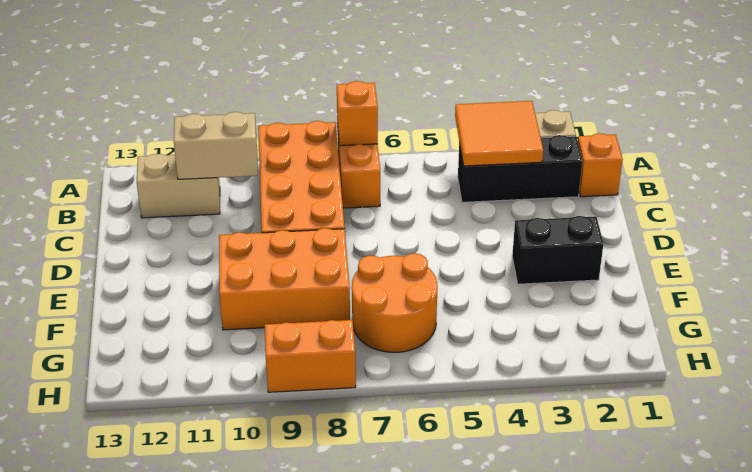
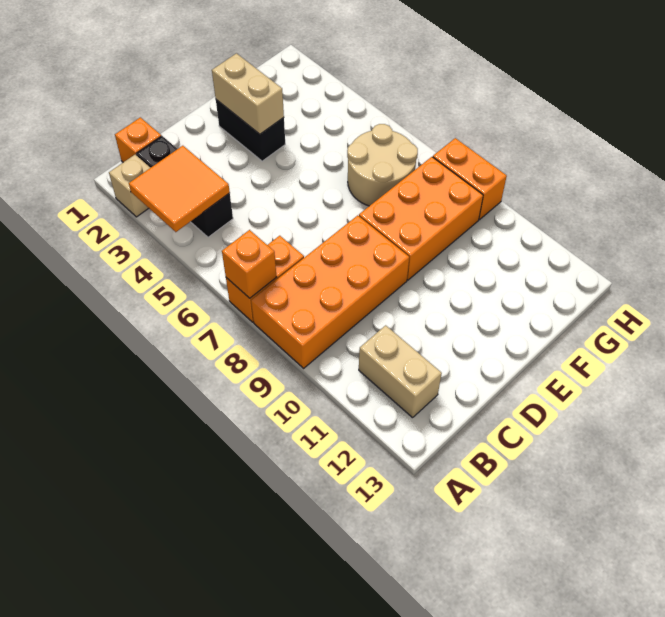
tan 1x2 brick [174,112,258,179] -> tan 1x2 brick moved to [212,53,284,134]
orange 2x3 brick [219,228,350,330] -> orange 2x3 brick turned to [359,157,483,280]
orange 2x2 round brick [352,253,438,352] -> tan 2x2 round brick [347,124,418,206]

